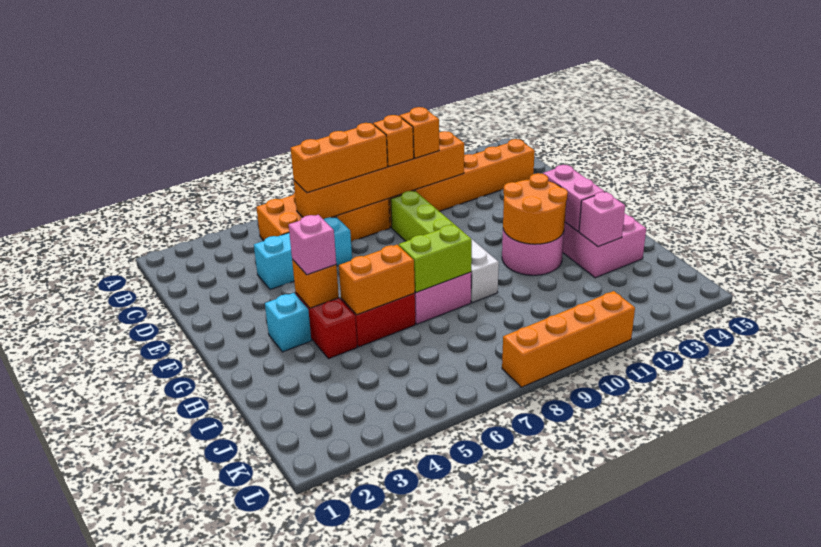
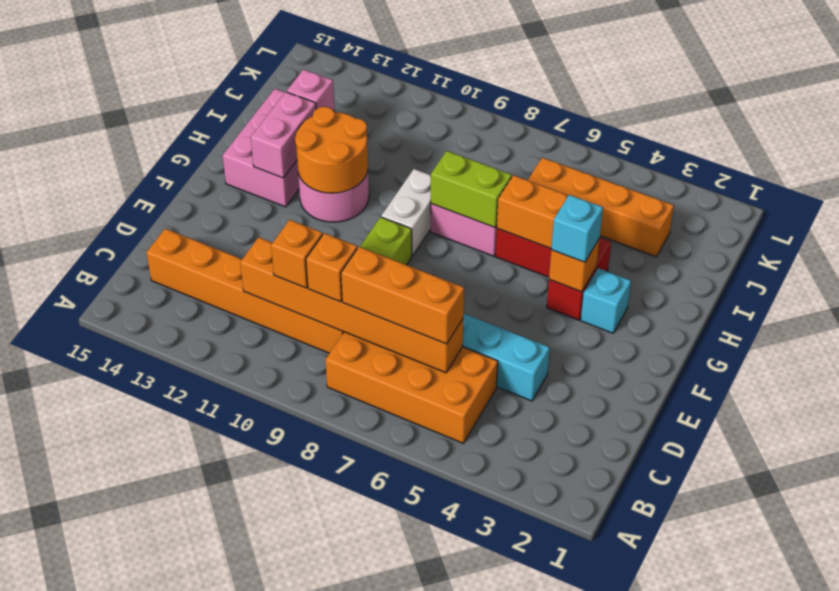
pink 1x1 brick [289,215,336,275] -> cyan 1x1 brick [551,195,603,262]
orange 1x4 brick [502,291,635,387] -> orange 1x4 brick moved to [528,158,674,257]

